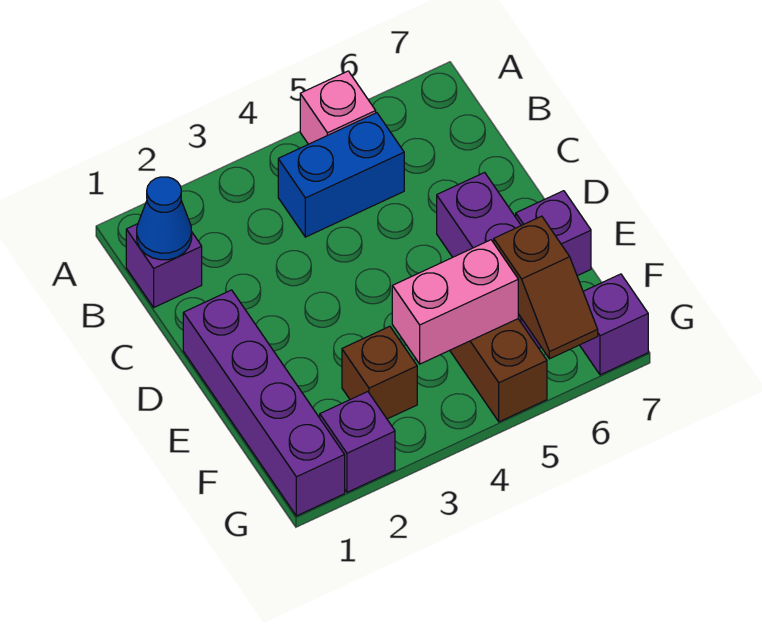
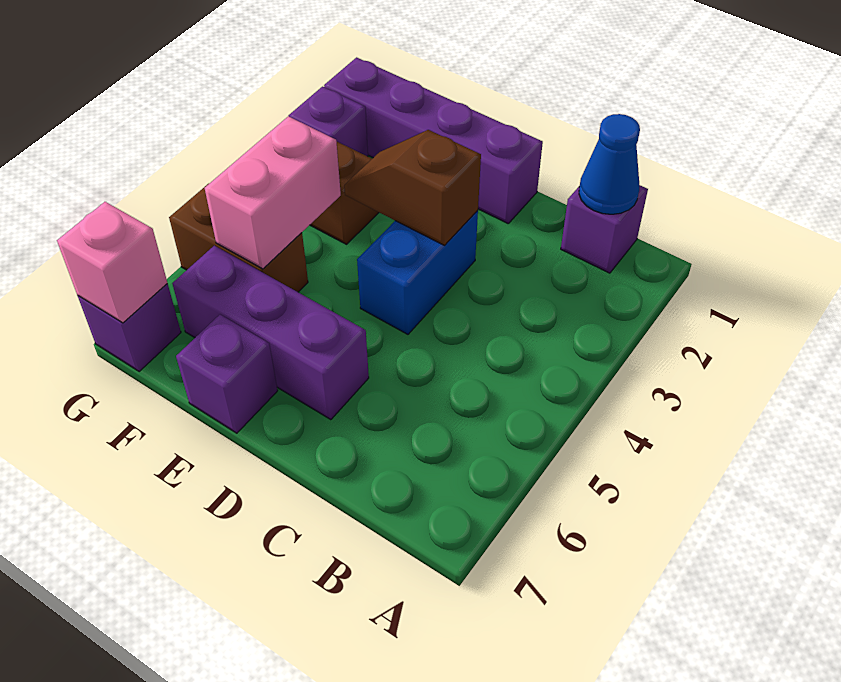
pink 1x1 brick [300,71,376,144] -> pink 1x1 brick moved to [57,202,167,323]
blue 1x2 brick [278,113,404,237] -> blue 1x2 brick moved to [357,211,478,334]
brown 1x2 slope [494,216,598,359] -> brown 1x2 slope moved to [344,130,481,245]

